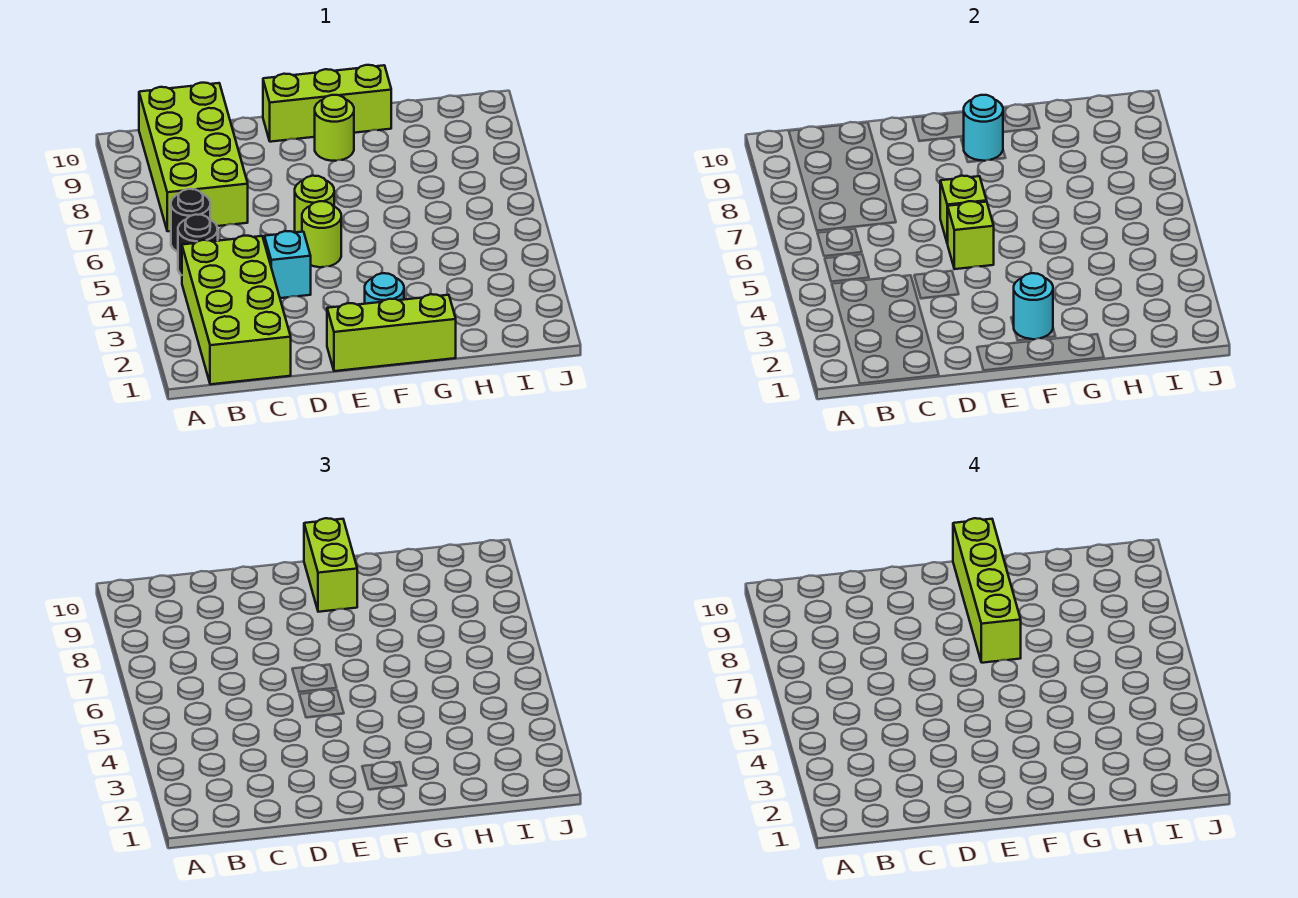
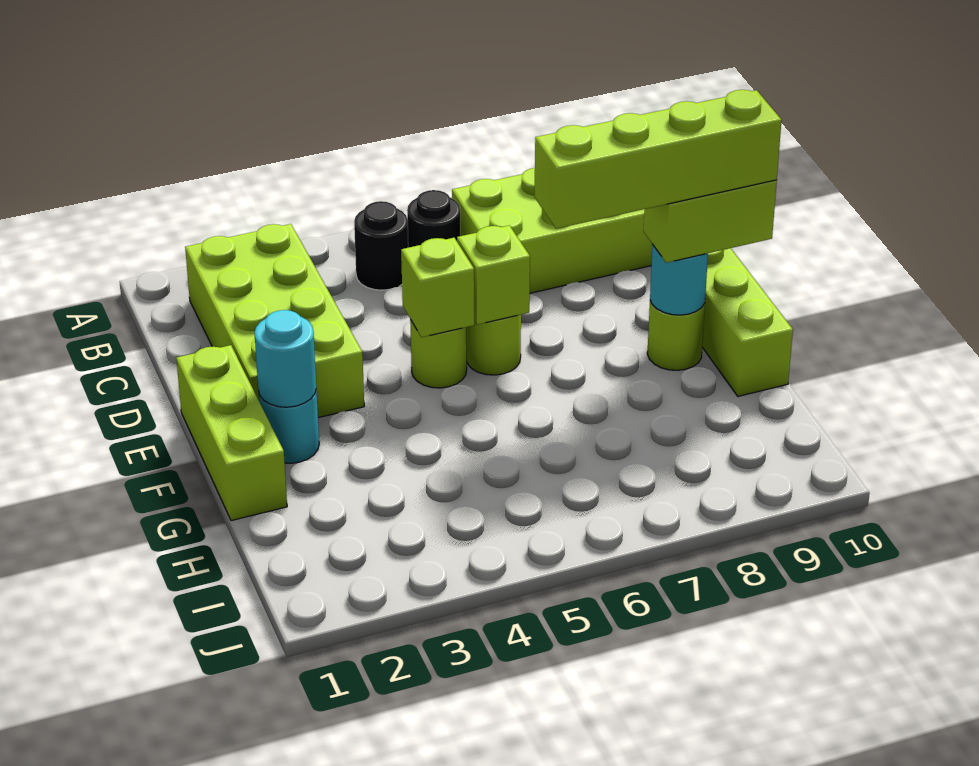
lime 2x4 brick [182,236,291,384] -> lime 2x4 brick turned to [185,224,364,418]
cyan 1x1 brick [264,231,311,298] -> none

